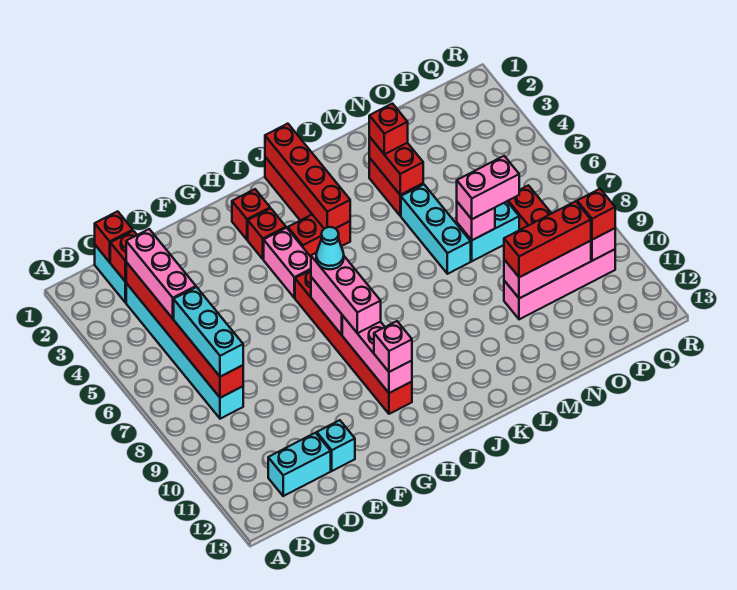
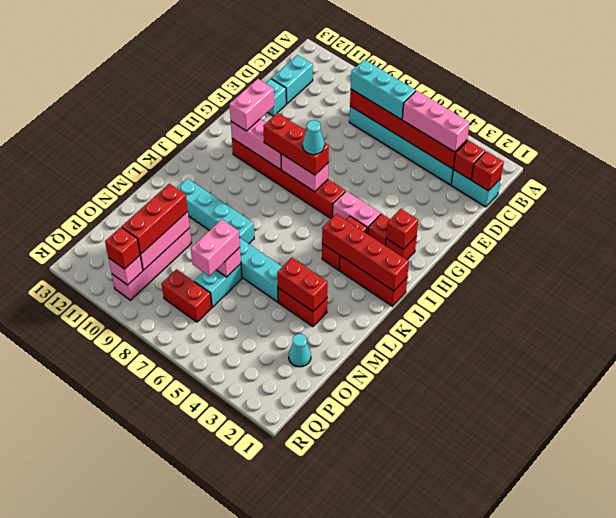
pink 1x3 brick [311,253,381,333] -> red 1x3 brick [263,113,329,175]
pink 1x1 brick [374,321,412,372] -> pink 1x2 brick [230,79,274,131]
none -> cyan 1x4 brick [177,178,254,244]
red 1x1 brick [369,104,408,155] -> red 1x1 brick moved to [386,209,418,250]
none -> cyan 1x1 cone [289,334,311,367]

